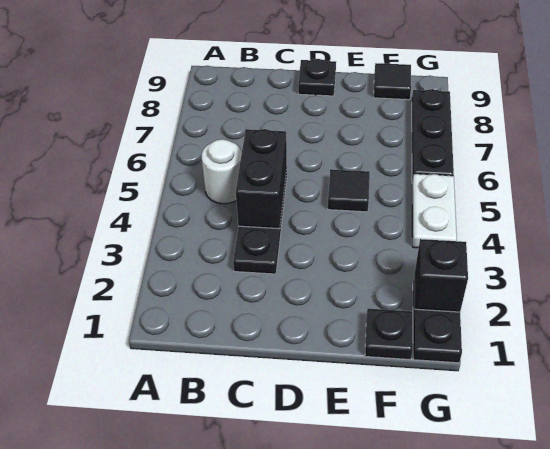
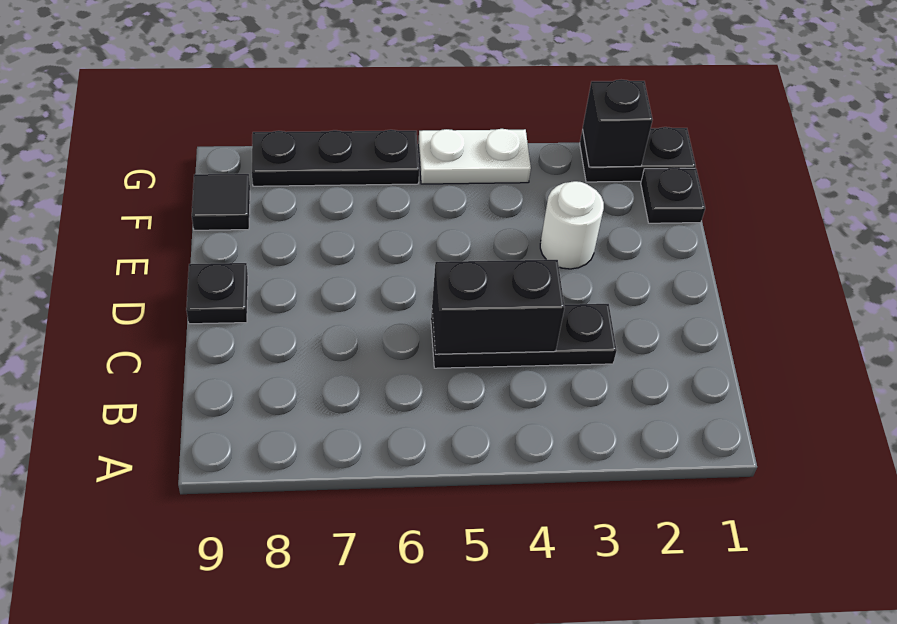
white 1x1 round brick [202,139,242,204] -> white 1x1 round brick moved to [540,181,604,269]
black 1x1 tile [328,169,370,212] -> none

